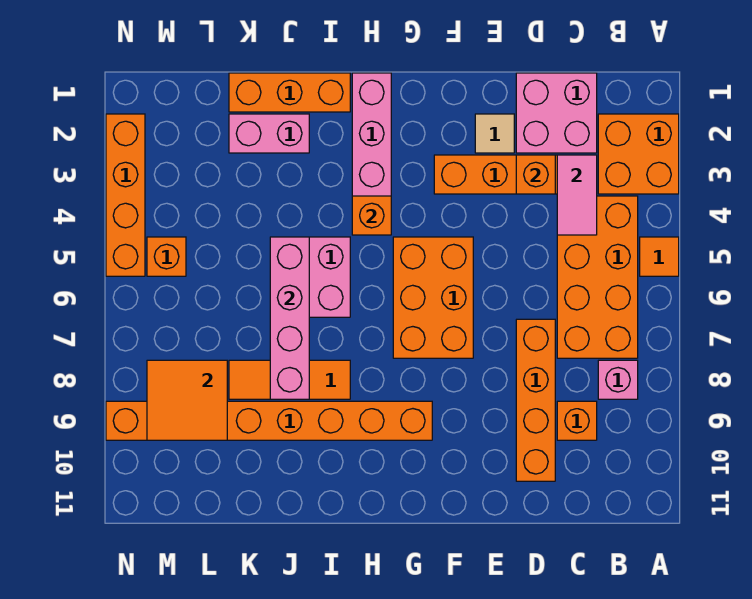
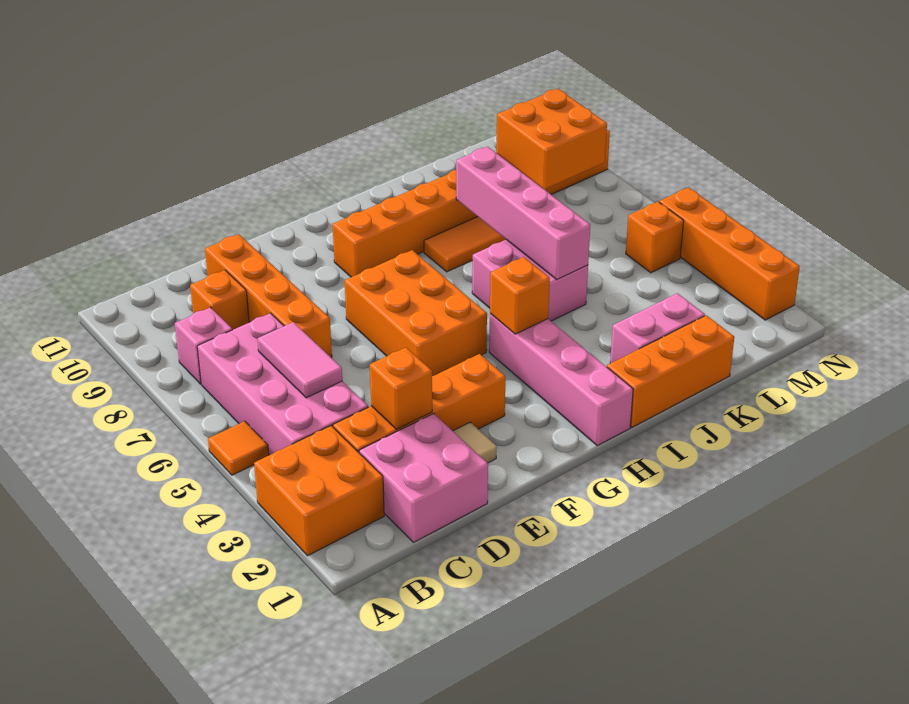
orange 2x4 brick [557,196,638,358] -> pink 2x4 brick [197,313,368,455]
pink 1x2 tile [557,155,597,235] -> pink 1x2 tile moved to [257,322,342,398]
orange 2x2 tile [147,360,227,440] -> orange 2x2 brick [496,89,607,189]

